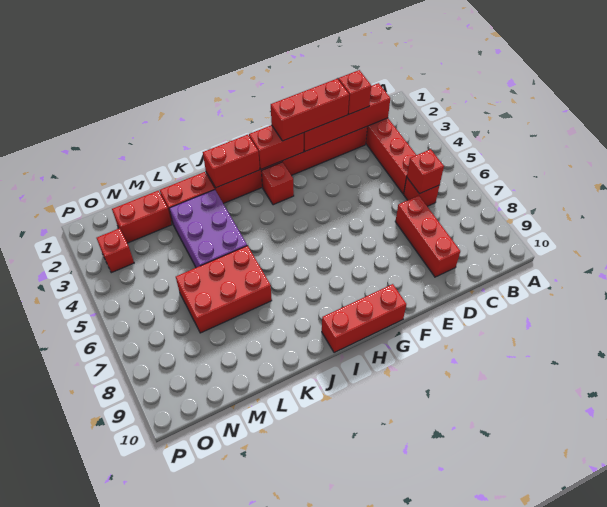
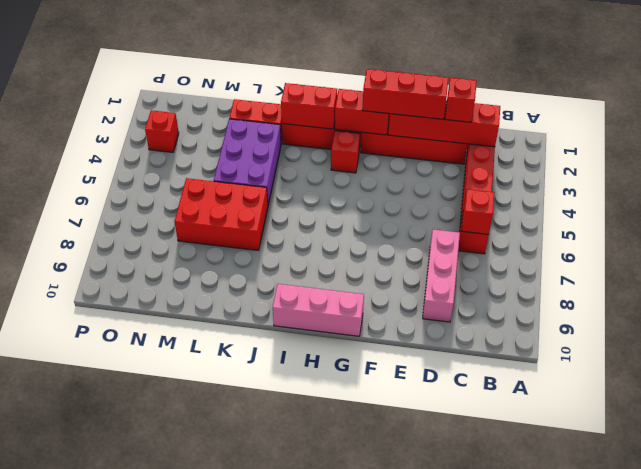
red 1x3 brick [395,196,460,277] -> pink 1x3 brick [423,229,460,322]
red 1x3 brick [322,284,406,353] -> pink 1x3 brick [273,284,364,336]
red 1x2 brick [112,191,172,243] -> none

